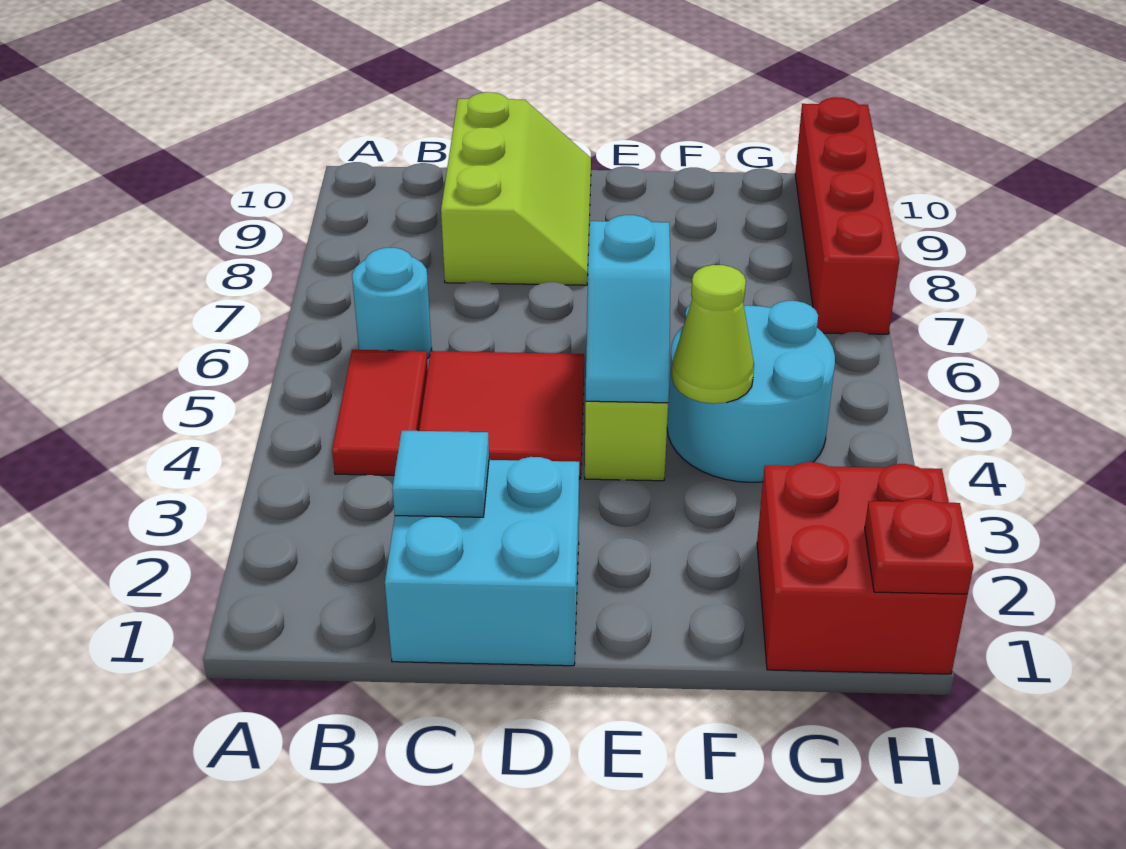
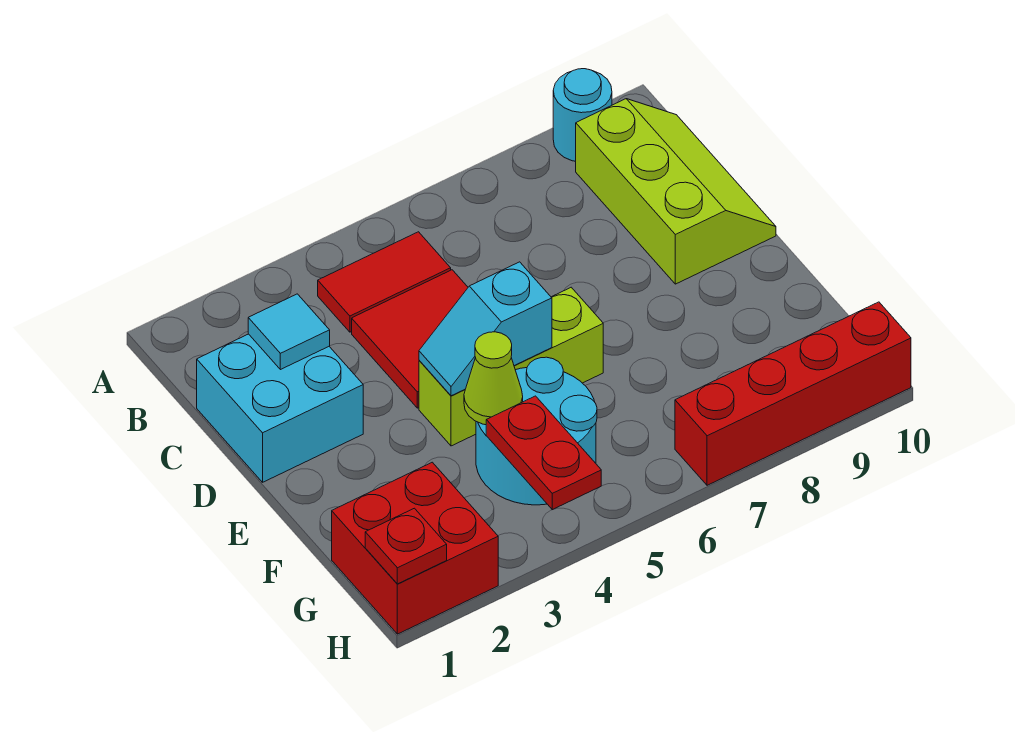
cyan 1x1 round brick [352,248,432,359] -> cyan 1x1 round brick moved to [553,69,612,161]
lime 2x3 slope [441,92,591,285] -> lime 2x3 slope turned to [576,99,776,284]
none -> red 1x2 plate [486,396,601,510]

